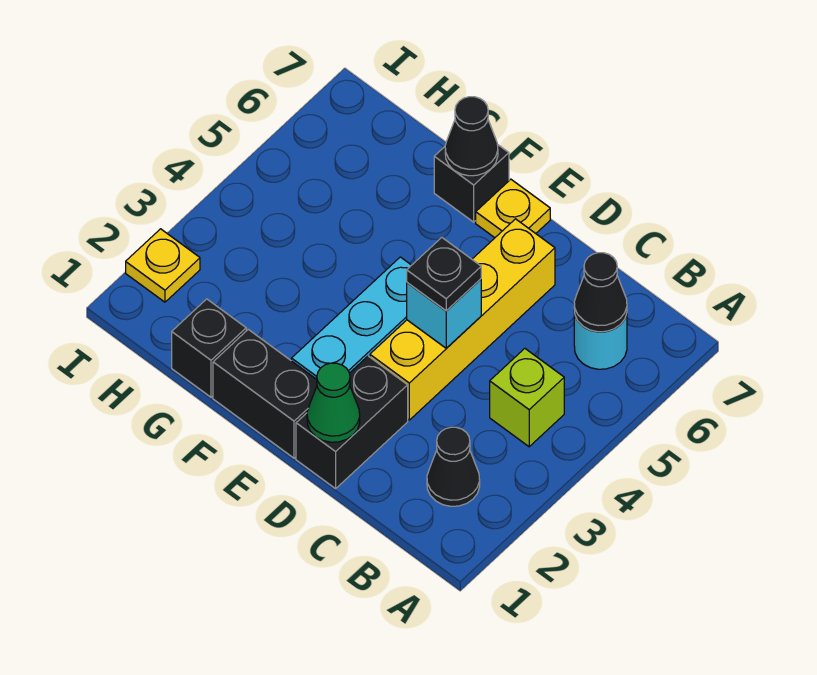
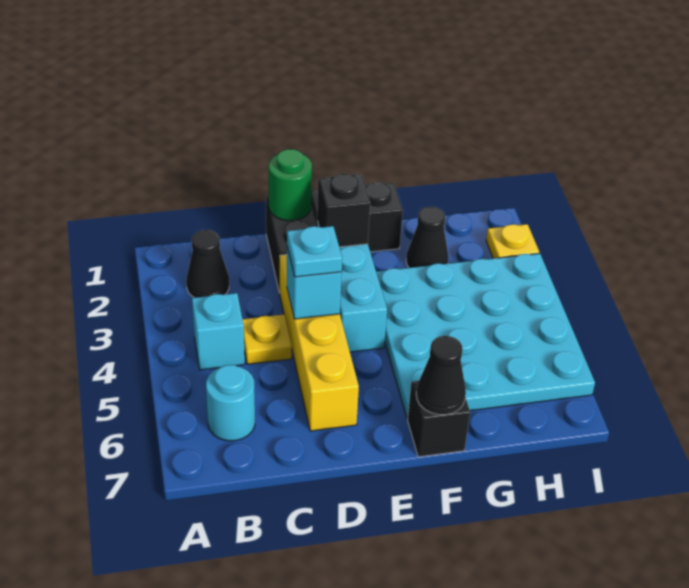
lime 1x1 brick [490,348,564,447] -> cyan 1x1 brick [192,293,245,370]
black 1x1 cone [574,253,627,332] -> black 1x1 cone moved to [406,207,449,268]
green 1x1 cone [307,363,360,442] -> green 1x1 round brick [269,149,312,221]
black 1x1 plate [407,238,481,311] -> cyan 1x1 plate [287,226,342,277]
yellow 1x1 plate [476,179,550,238] -> yellow 1x1 plate moved to [243,315,292,364]
none -> cyan 4x4 plate [376,253,595,419]
black 1x1 brick [172,299,246,397] -> black 1x1 brick moved to [317,174,370,247]

